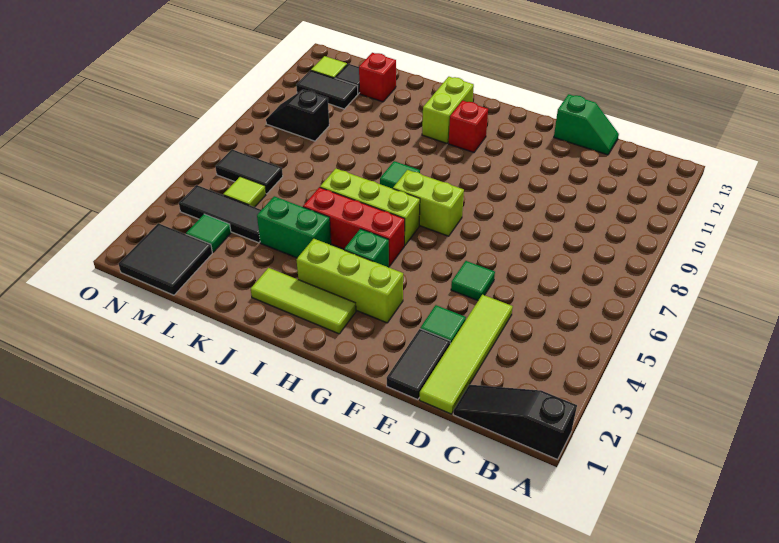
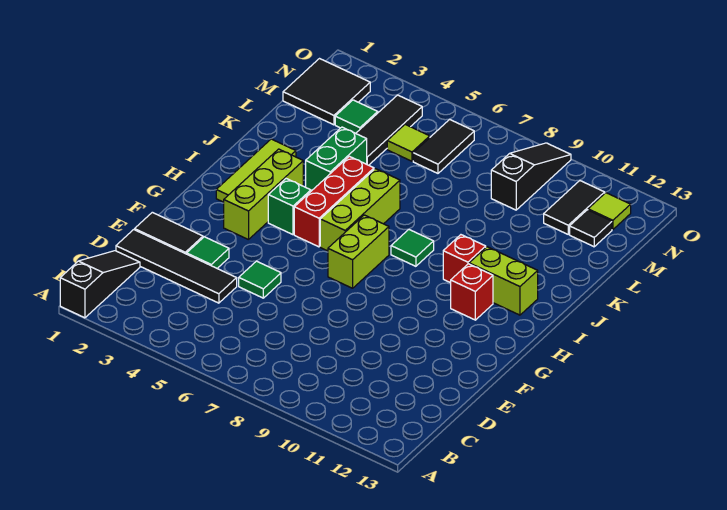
lime 1x4 tile [420,295,513,414] -> black 1x4 tile [116,230,237,303]
green 1x2 slope [554,94,619,155] -> none
red 1x1 brick [359,53,396,102] -> red 1x1 brick moved to [443,235,486,283]
black 1x2 slope [266,90,329,141] -> black 1x3 slope [491,143,571,210]

